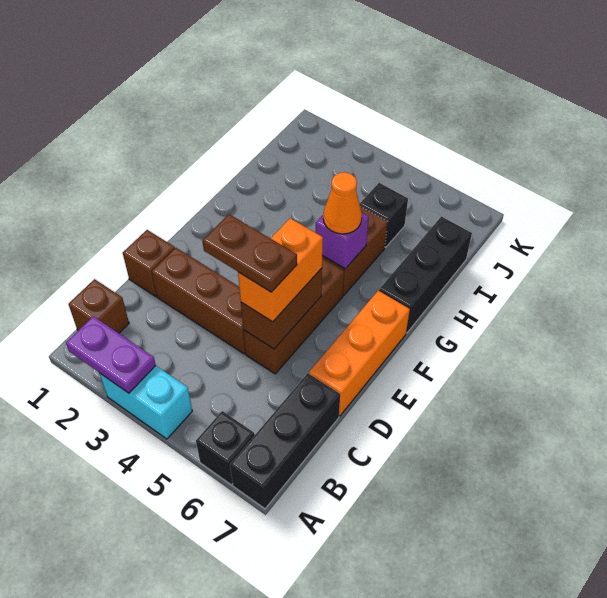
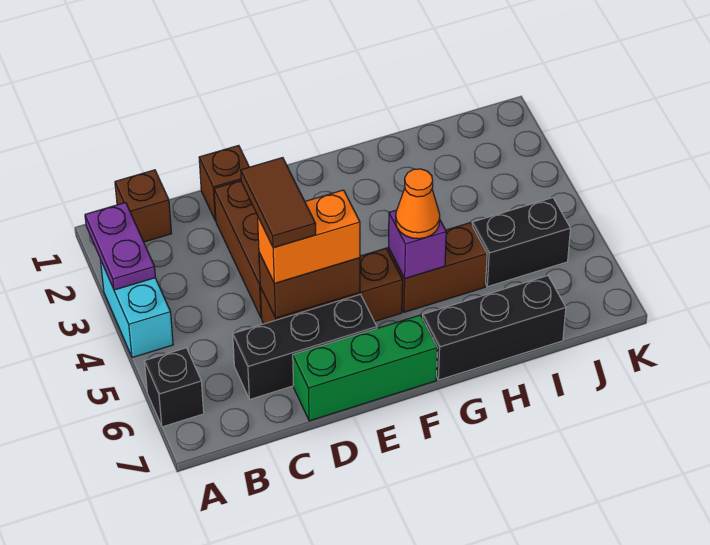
black 1x3 brick [230,373,340,509] -> black 1x3 brick moved to [233,294,377,399]
brown 1x2 plate [202,214,297,292] -> brown 1x2 tile [241,158,316,248]
orange 1x3 brick [309,291,410,416] -> green 1x3 brick [293,315,438,421]
black 1x1 brick [360,183,408,248] -> black 1x2 brick [472,198,571,287]

